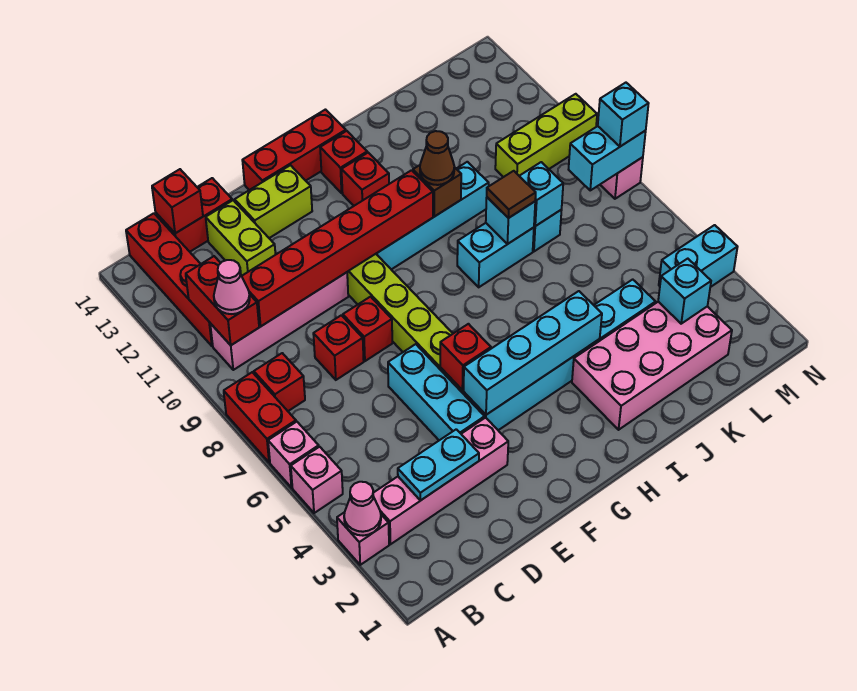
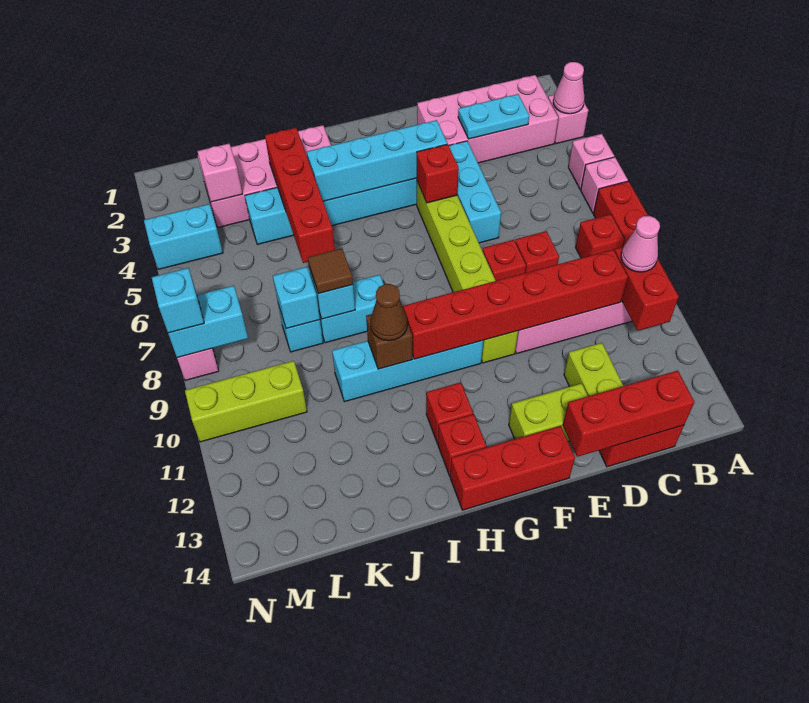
pink 1x4 brick [373,418,508,544] -> pink 2x4 brick [417,75,558,163]
red 1x4 brick [126,213,213,346] -> red 1x4 brick moved to [265,128,335,263]
red 1x1 brick [152,169,203,233] -> red 1x3 brick [563,371,694,457]
cyan 1x1 brick [658,259,711,324] -> pink 1x1 brick [197,144,242,202]

